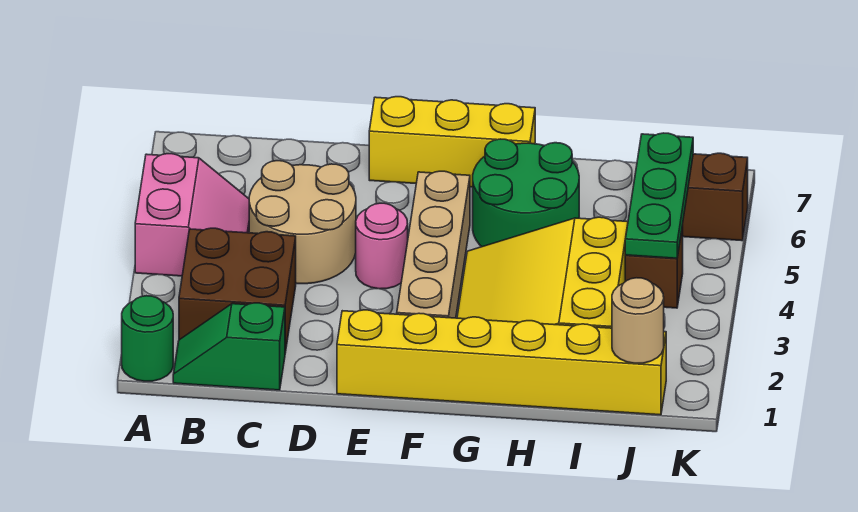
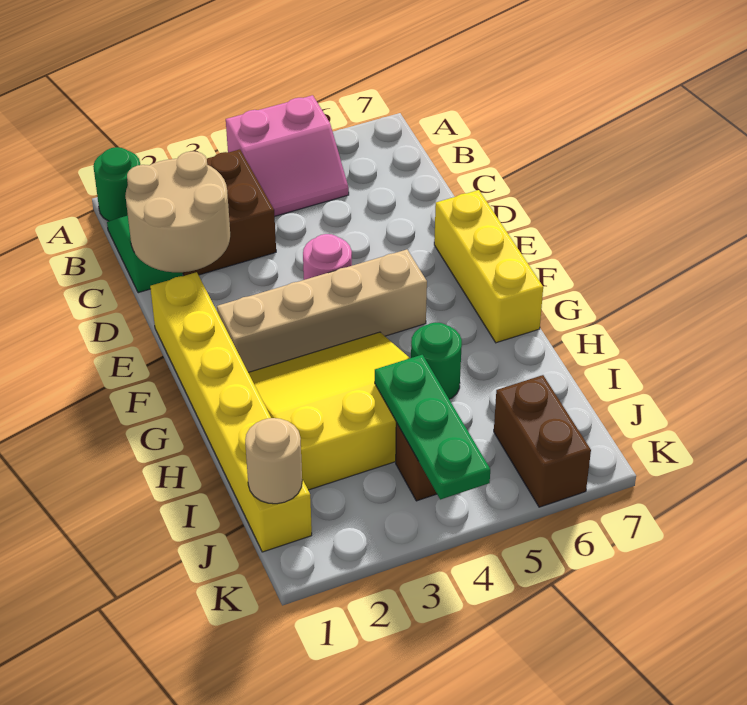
tan 2x2 round brick [249,161,356,284] -> tan 2x2 round brick moved to [125,151,230,272]
green 2x2 round brick [473,139,579,247] -> green 1x1 round brick [411,323,462,399]
green 1x3 plate [625,133,693,258] -> green 1x3 plate turned to [375,355,490,499]

